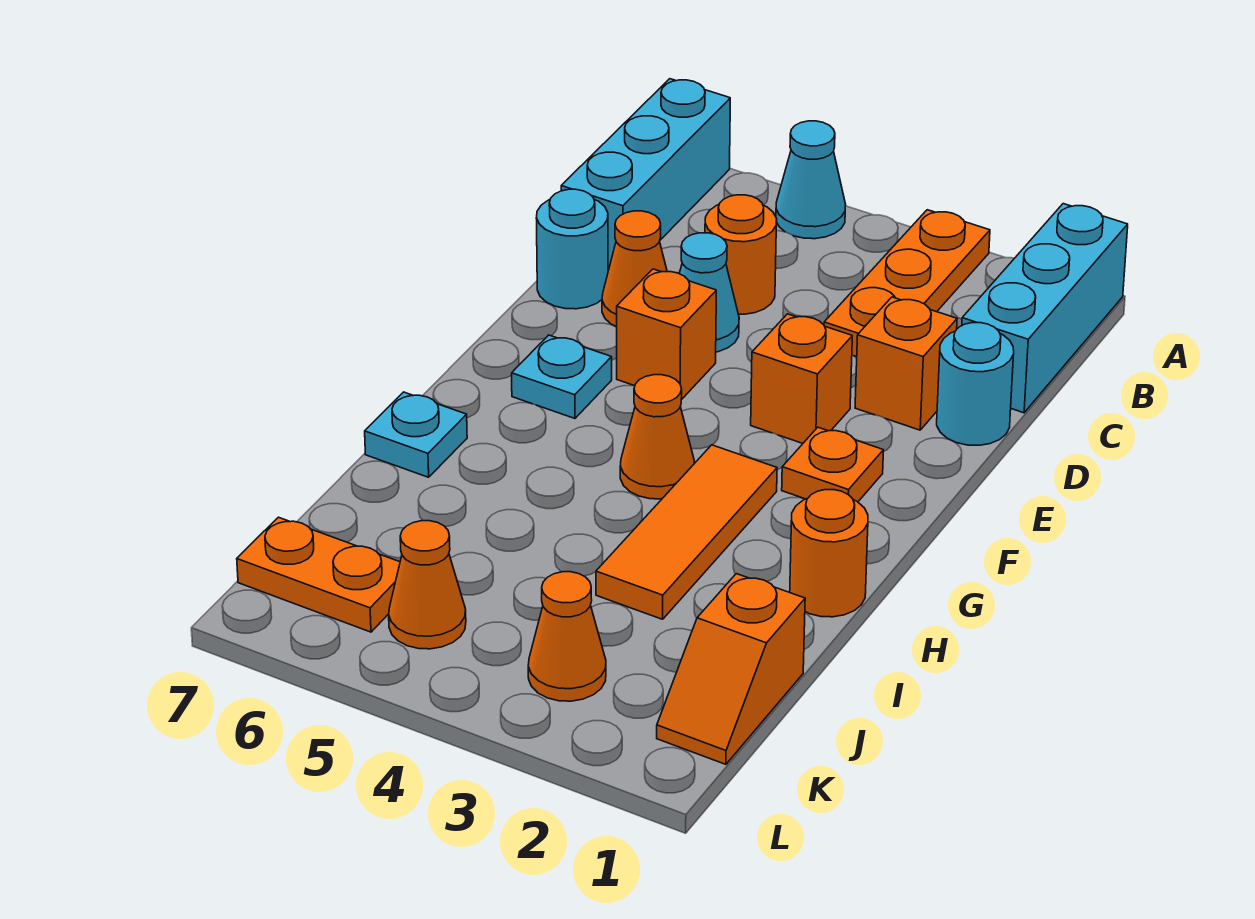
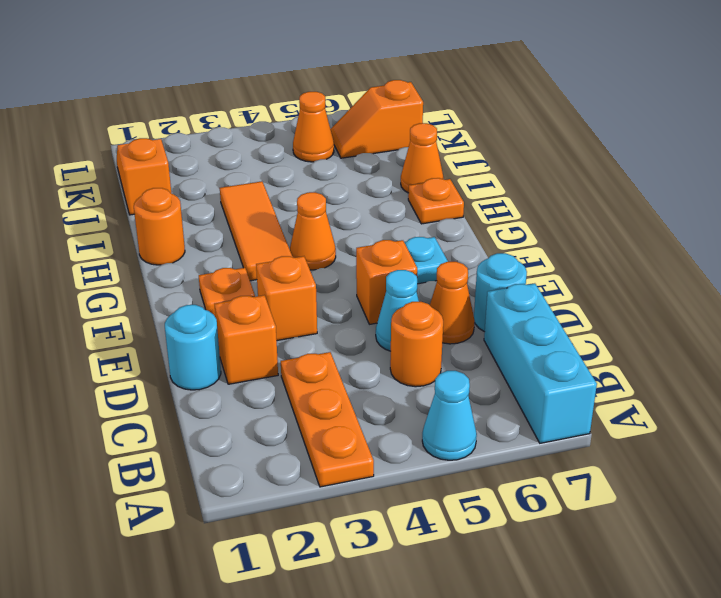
cyan 1x3 brick [962,204,1128,413] -> none
cyan 1x1 plate [365,392,467,477] -> orange 1x1 plate [408,178,464,224]
orange 1x1 cone [528,572,606,701] -> orange 1x1 cone moved to [401,123,443,193]
orange 1x2 plate [237,517,400,632] -> orange 1x2 slope [331,80,423,158]

